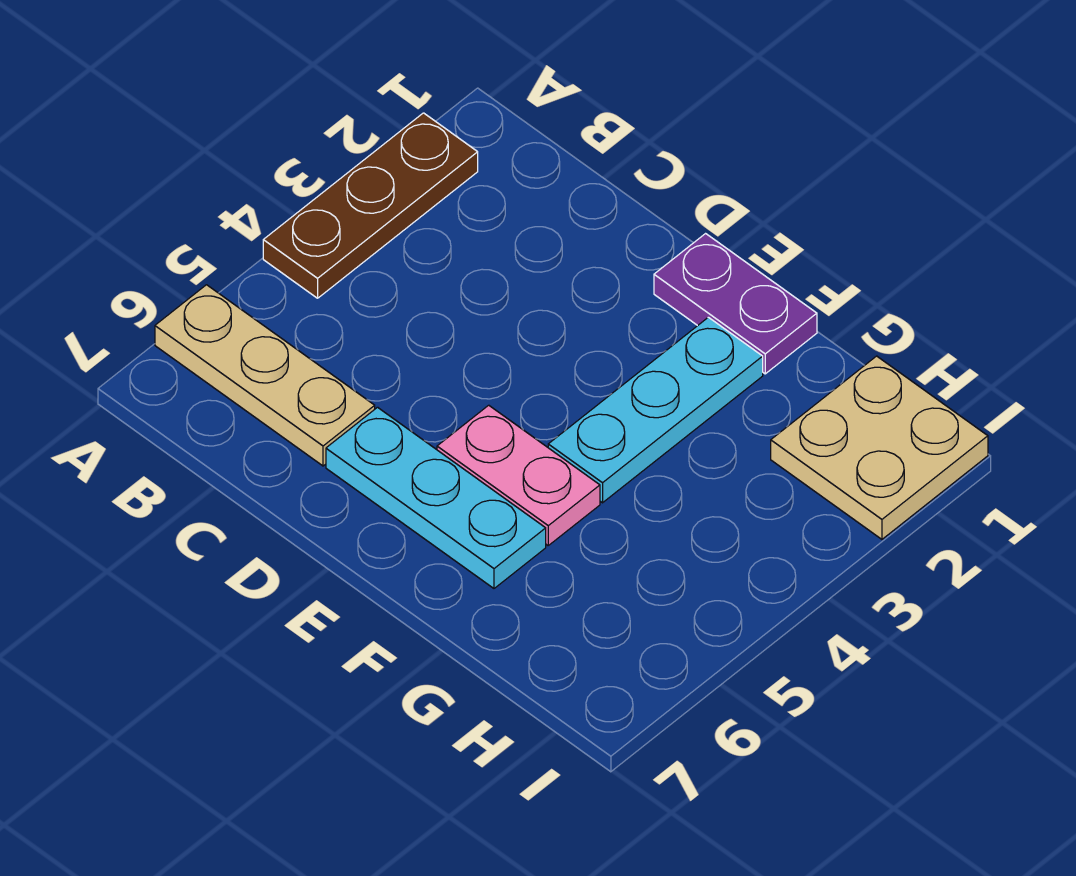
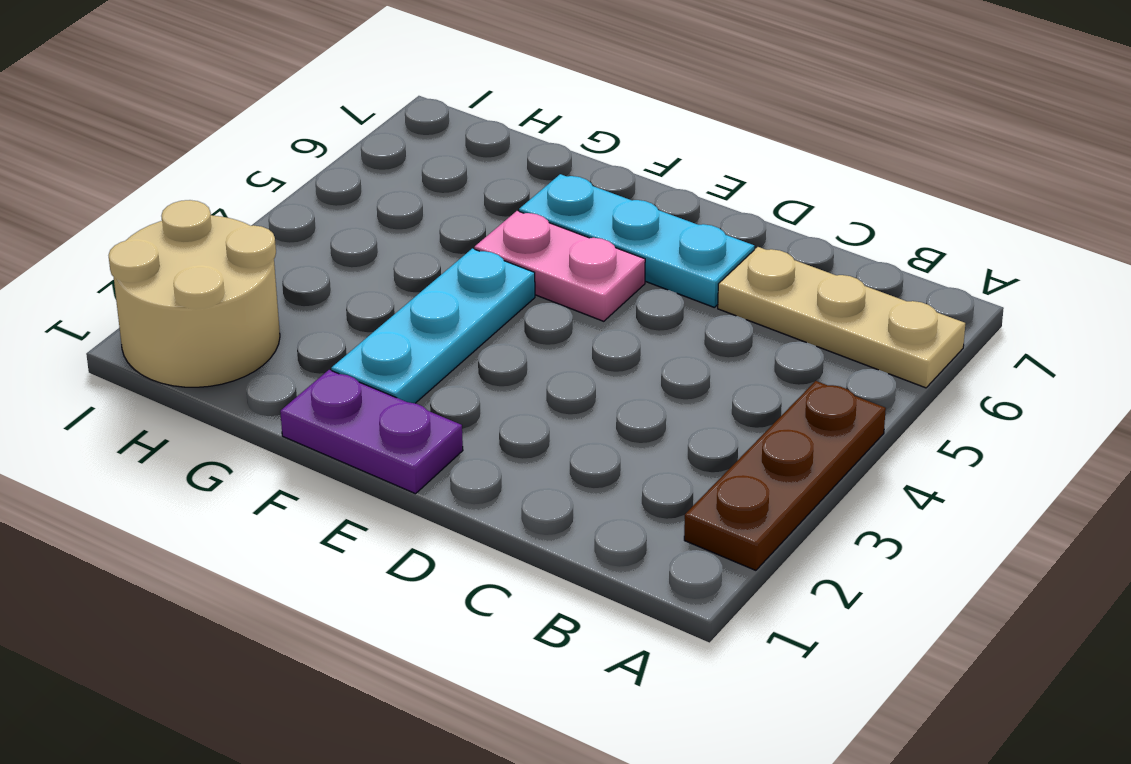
tan 2x2 plate [771,356,988,539] -> tan 2x2 round brick [109,200,280,387]

